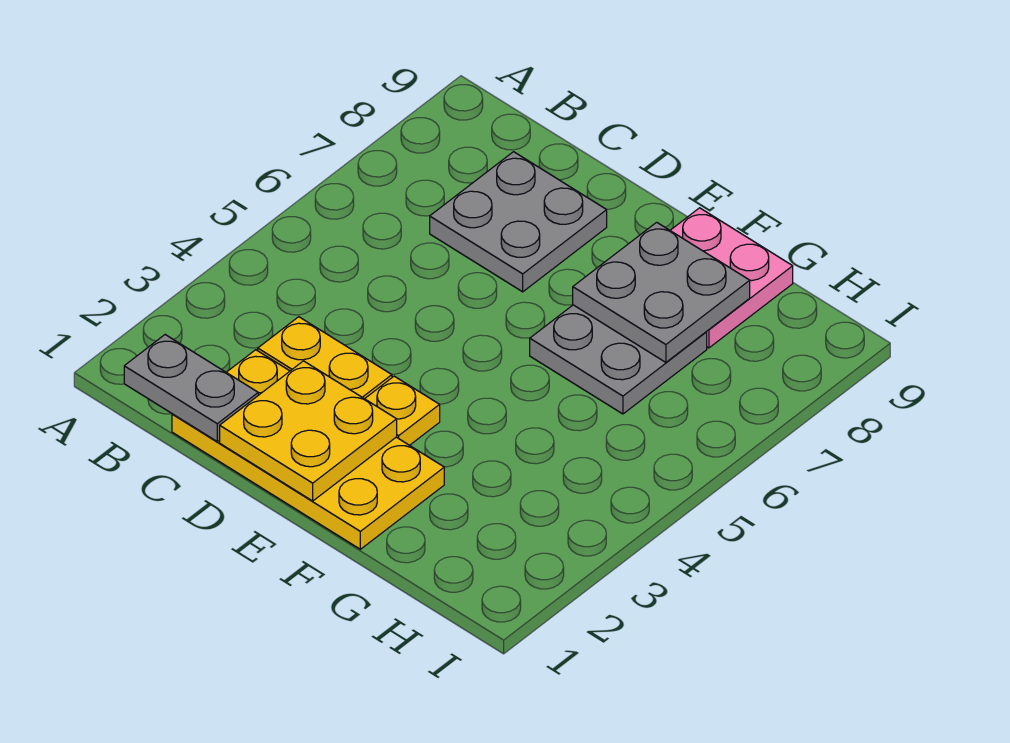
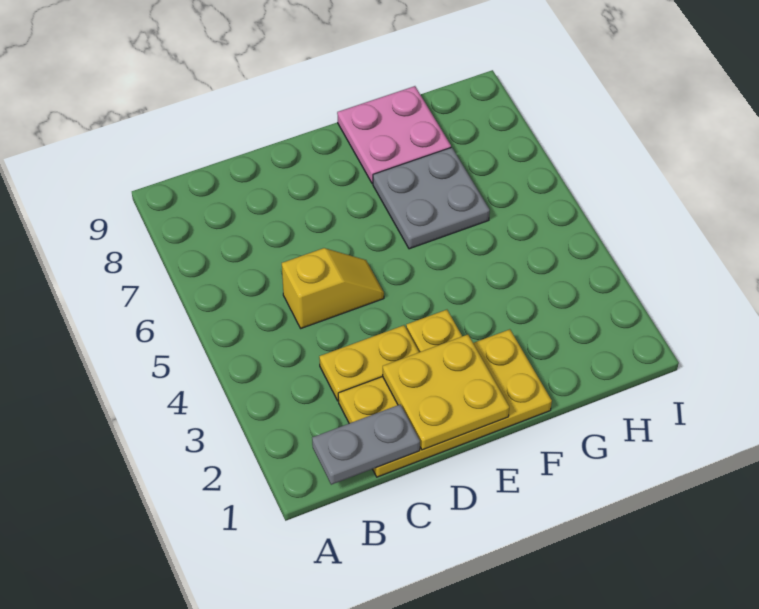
none -> yellow 1x2 slope [282,248,384,328]
grey 2x2 plate [430,152,607,292] -> none
grey 2x2 plate [573,222,750,362] -> none

